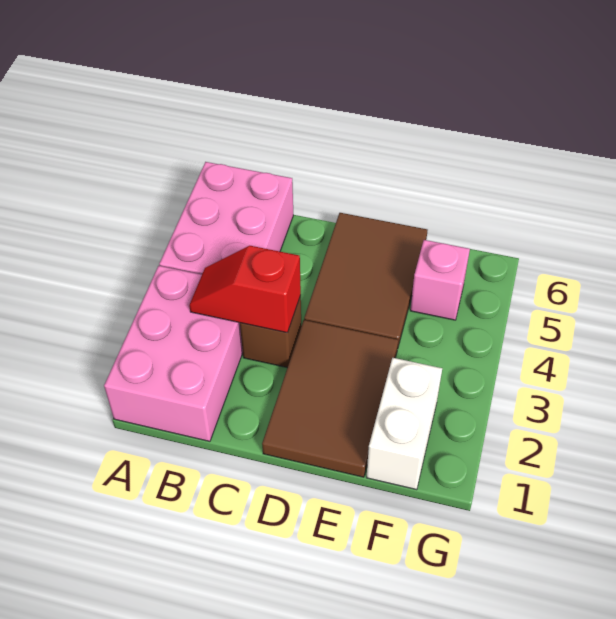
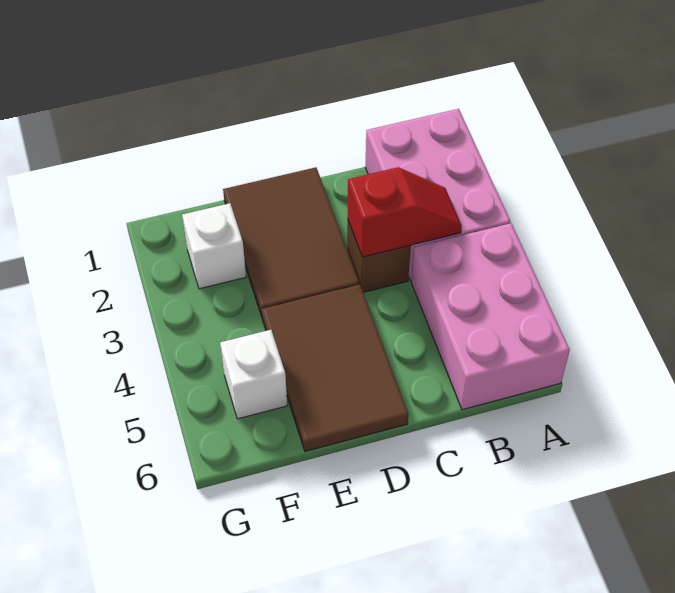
white 1x2 brick [366,358,442,490] -> white 1x1 brick [182,203,246,289]
pink 1x1 brick [410,240,470,320] -> white 1x1 brick [220,330,287,419]

